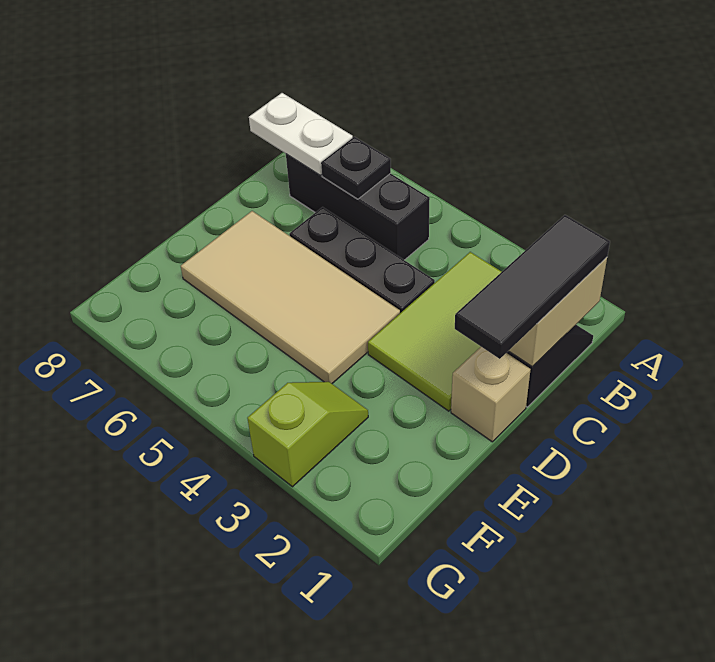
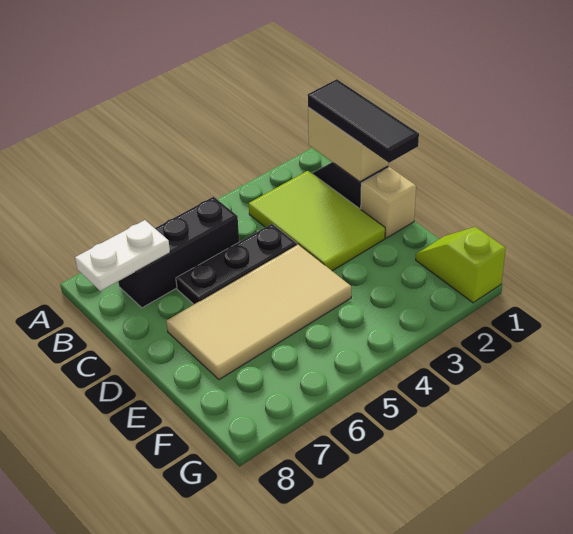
black 1x1 plate [321,137,391,199] -> none
lime 1x2 slope [247,382,368,487] -> lime 1x2 slope moved to [416,227,506,303]

